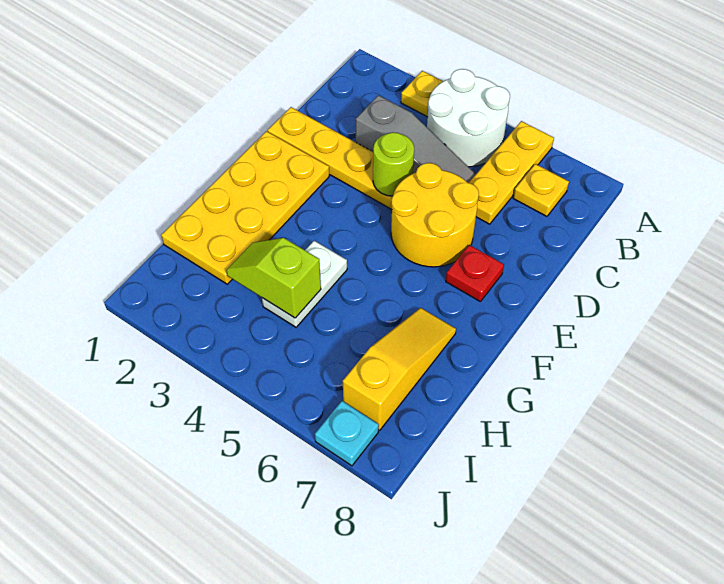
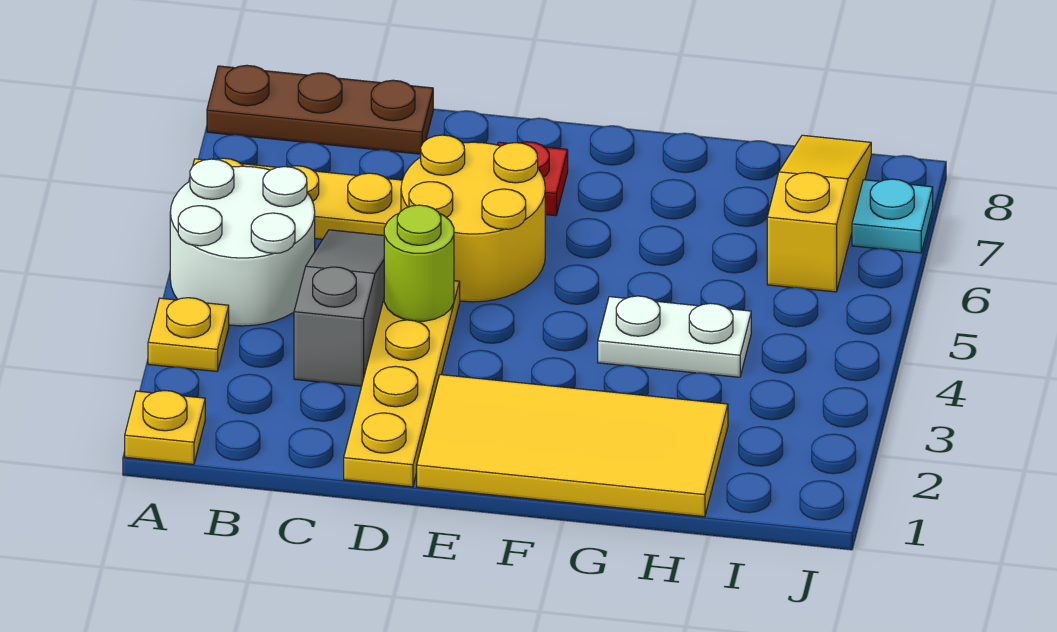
none -> brown 1x3 plate [207,65,433,154]
yellow 1x1 plate [513,164,569,216] -> yellow 1x1 plate moved to [125,390,205,464]
yellow 2x4 plate [161,131,329,284] -> yellow 2x4 tile [417,375,728,517]
yellow 1x3 slope [343,308,456,430] -> yellow 1x3 slope turned to [767,135,871,292]
lime 1x2 slope [226,238,321,318] -> none

